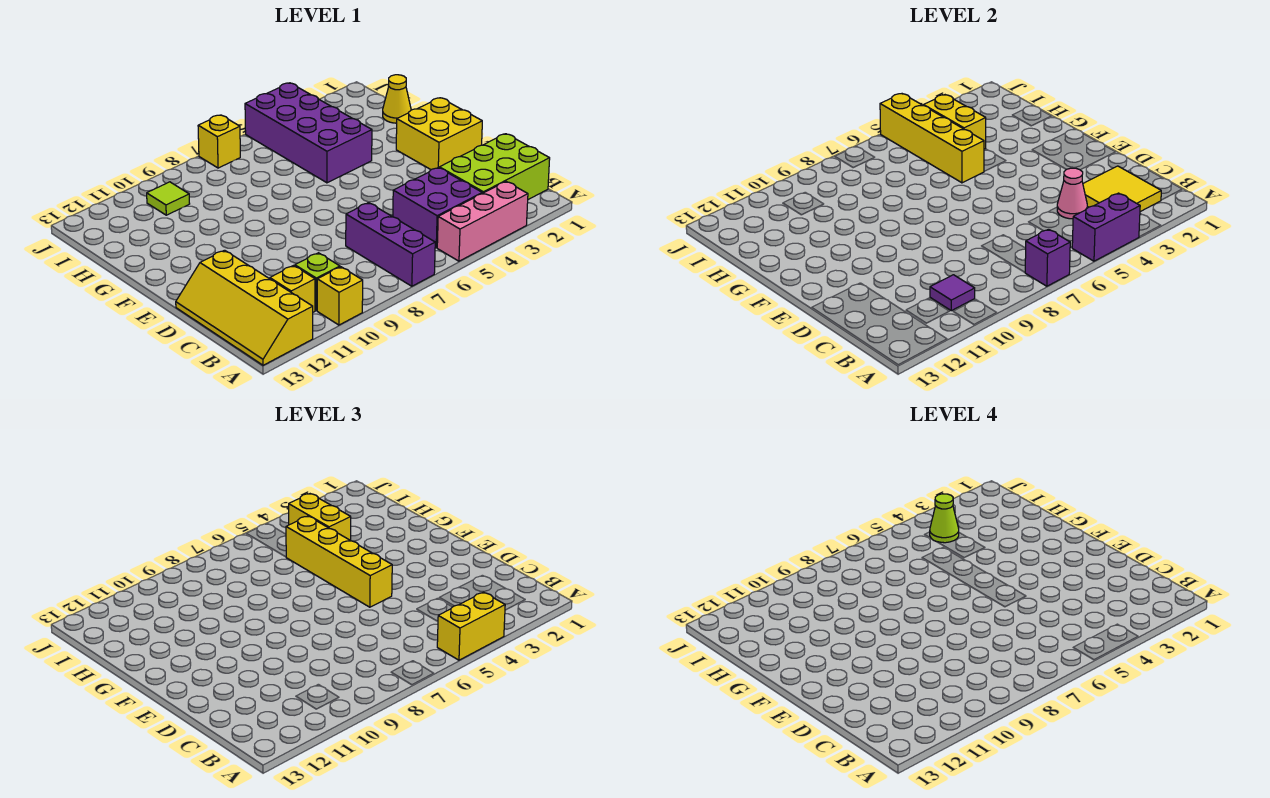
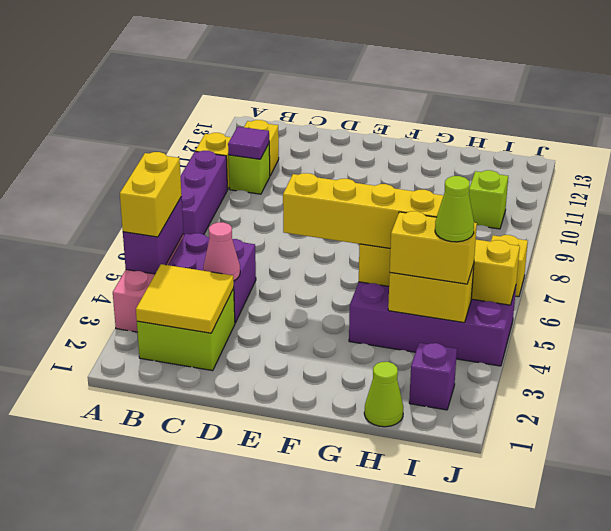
purple 1x3 brick [346,203,435,286] -> purple 1x3 brick turned to [181,151,227,235]
purple 1x1 brick [1025,229,1070,286] -> purple 1x1 brick moved to [409,343,457,410]
yellow 2x4 slope [176,250,313,365] -> none
lime 2x3 brick [439,134,550,200] -> lime 2x2 brick [137,289,235,371]
yellow 2x2 brick [396,98,482,169] -> none
yellow 1x1 cone [383,75,411,123] -> lime 1x1 cone [364,362,403,427]
lime 1x1 tile [147,182,190,215] -> lime 1x1 brick [469,170,508,229]

